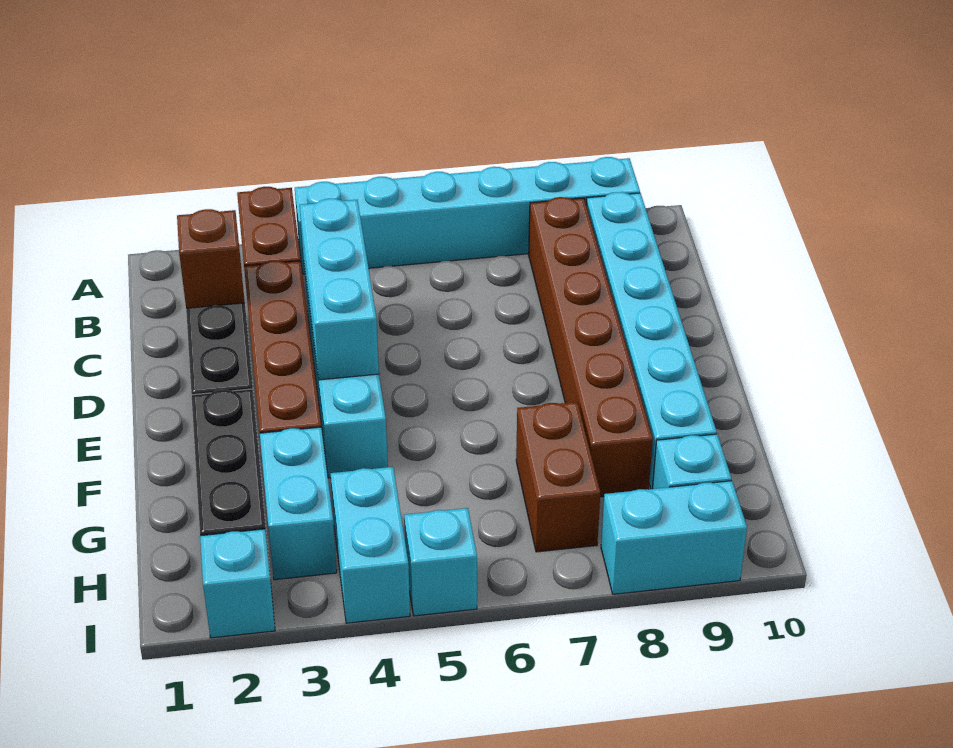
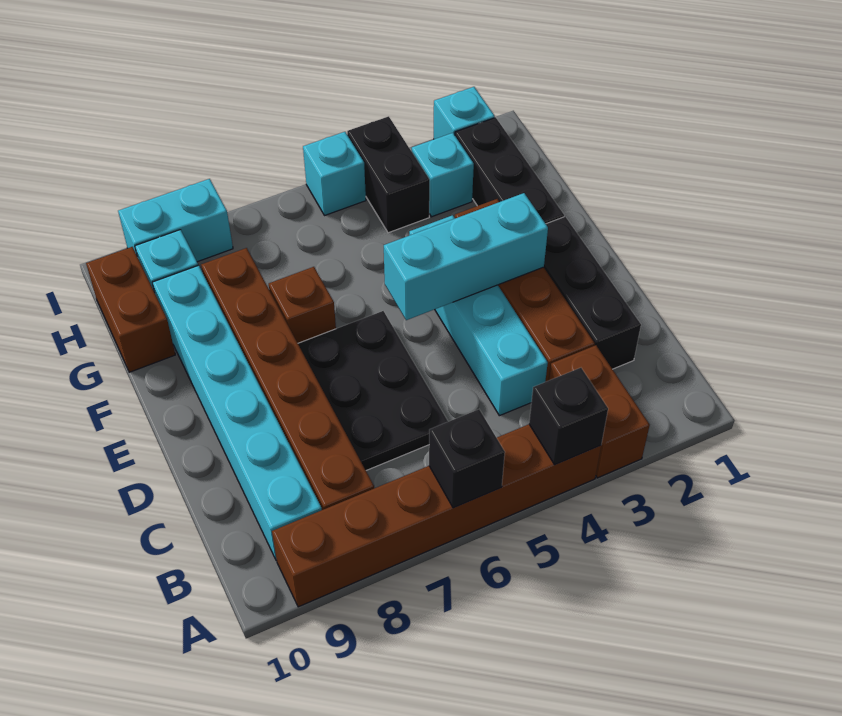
cyan 1x6 brick [295,157,640,274] -> brown 1x6 brick [272,424,601,607]
none -> black 1x1 brick [529,368,608,465]
none -> black 1x1 brick [429,409,505,508]
brown 1x1 brick [177,209,245,308] -> brown 1x1 brick moved to [269,267,336,343]
cyan 1x3 brick [300,199,379,380] -> cyan 1x3 brick turned to [384,193,548,320]
none -> black 2x3 plate [298,311,448,470]
cyan 1x2 brick [260,427,337,580] -> cyan 1x1 brick [412,133,474,217]
brown 1x2 brick [516,402,600,552] -> brown 1x2 brick moved to [86,247,175,372]
cyan 1x2 brick [331,467,410,623] -> black 1x2 brick [347,116,430,233]

